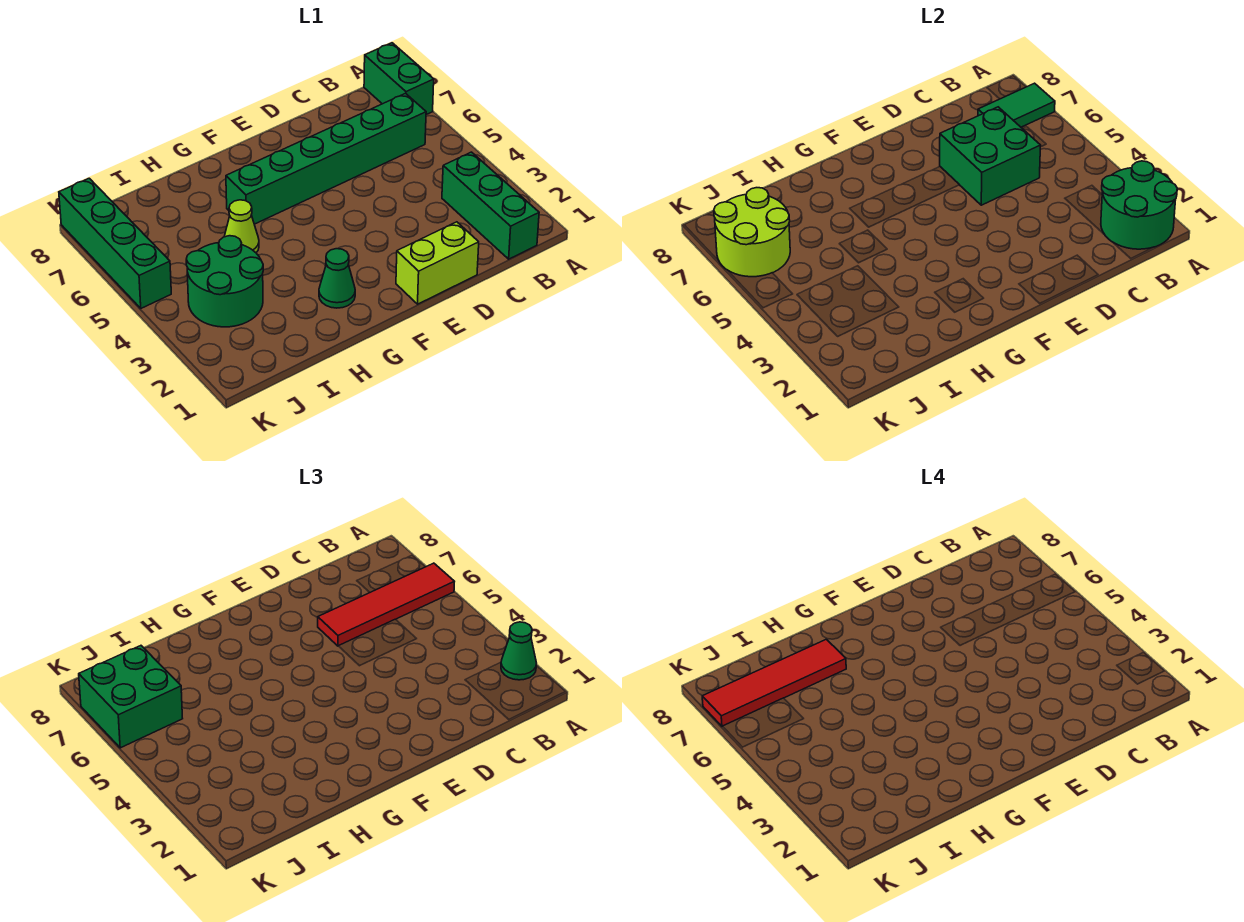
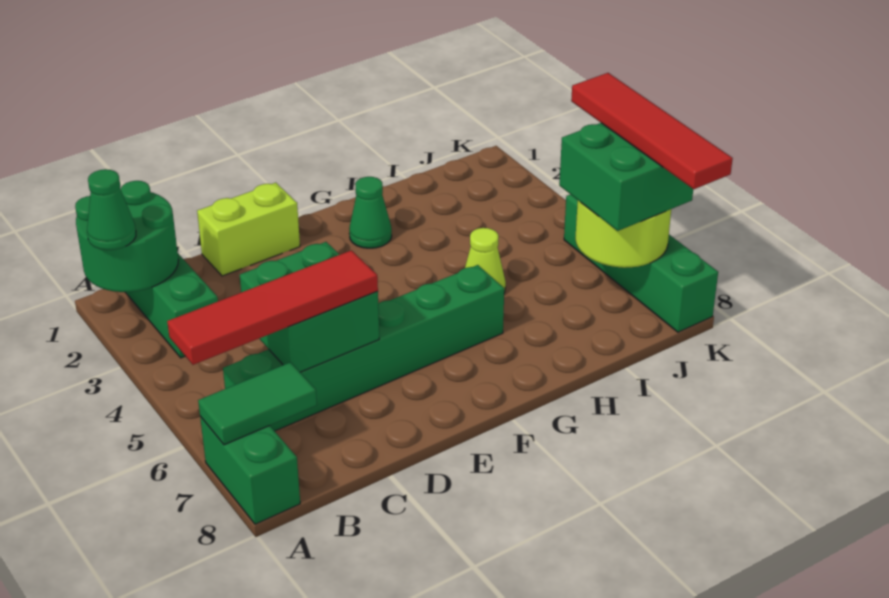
red 1x4 tile [702,639,846,726] -> red 1x4 tile turned to [571,73,733,189]
green 2x2 round brick [186,236,263,327] -> none

